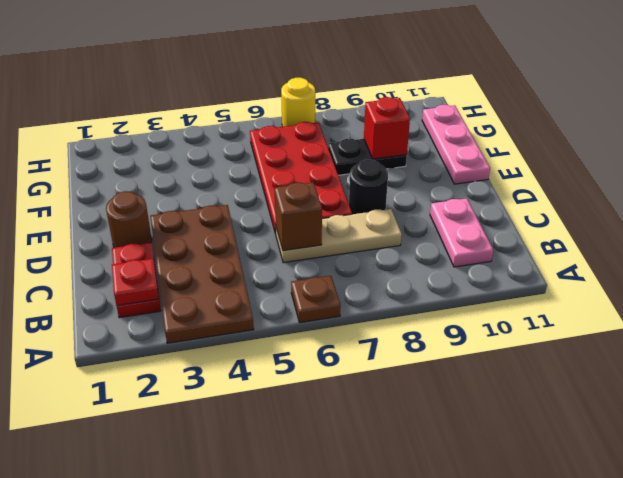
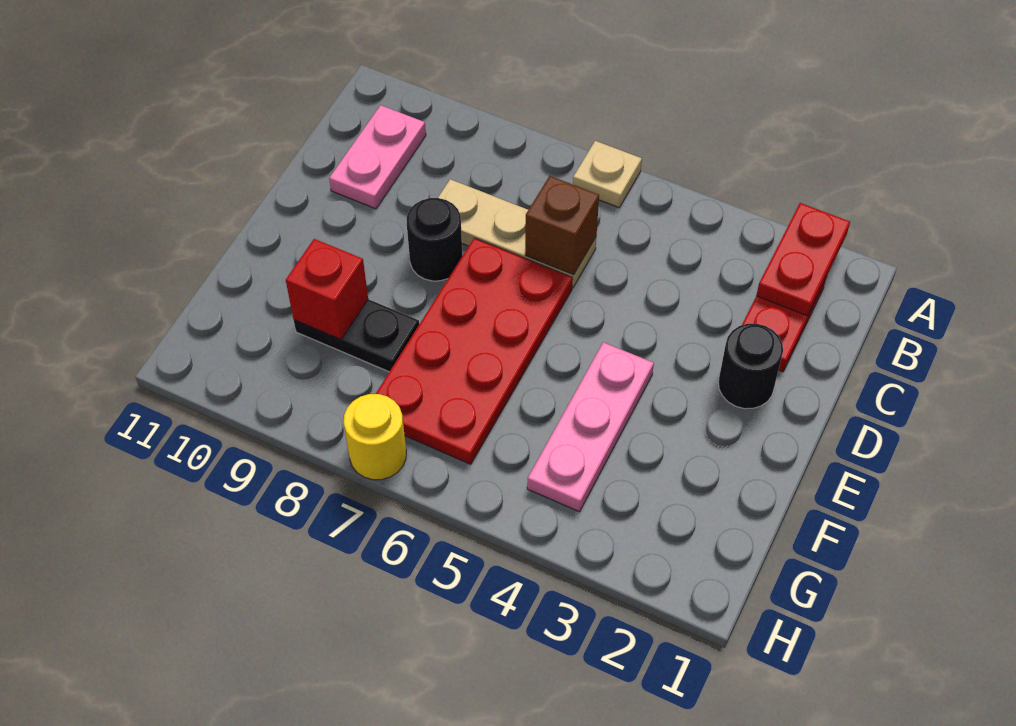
brown 2x4 plate [150,205,254,343] -> none
brown 1x1 plate [291,276,341,323] -> tan 1x1 plate [573,141,642,208]
red 1x1 plate [112,259,159,306] -> red 1x2 plate [756,203,850,316]
brown 1x1 round brick [106,191,152,248] -> black 1x1 round brick [718,324,783,409]
pink 1x3 plate [422,105,490,184] -> pink 1x3 plate moved to [527,342,654,512]

